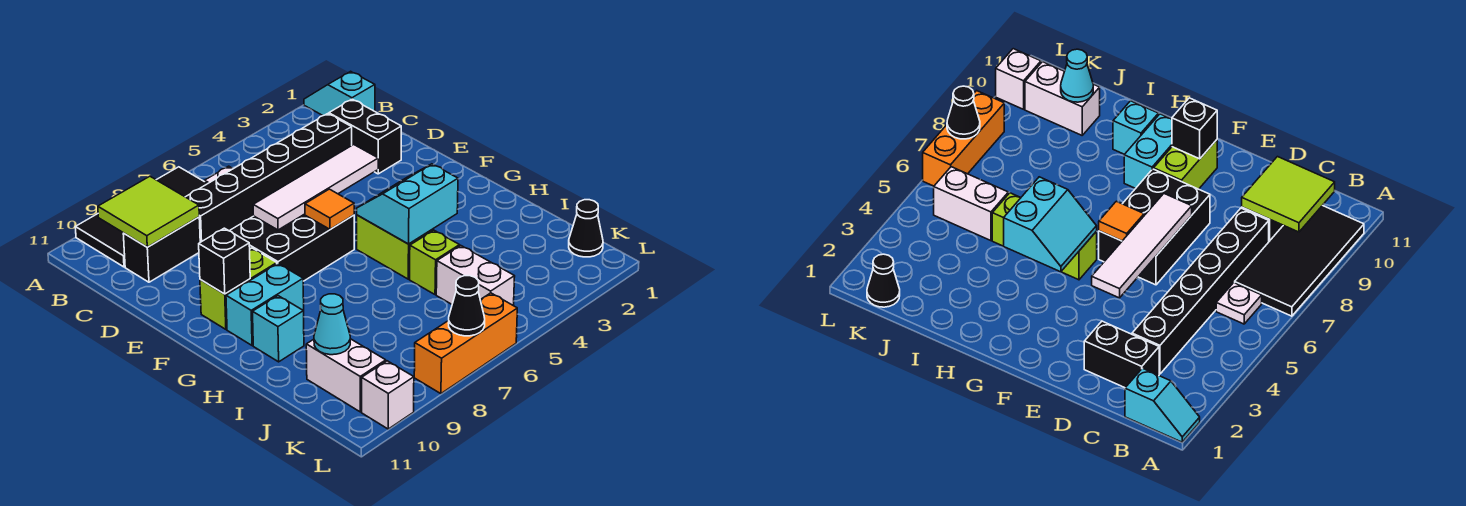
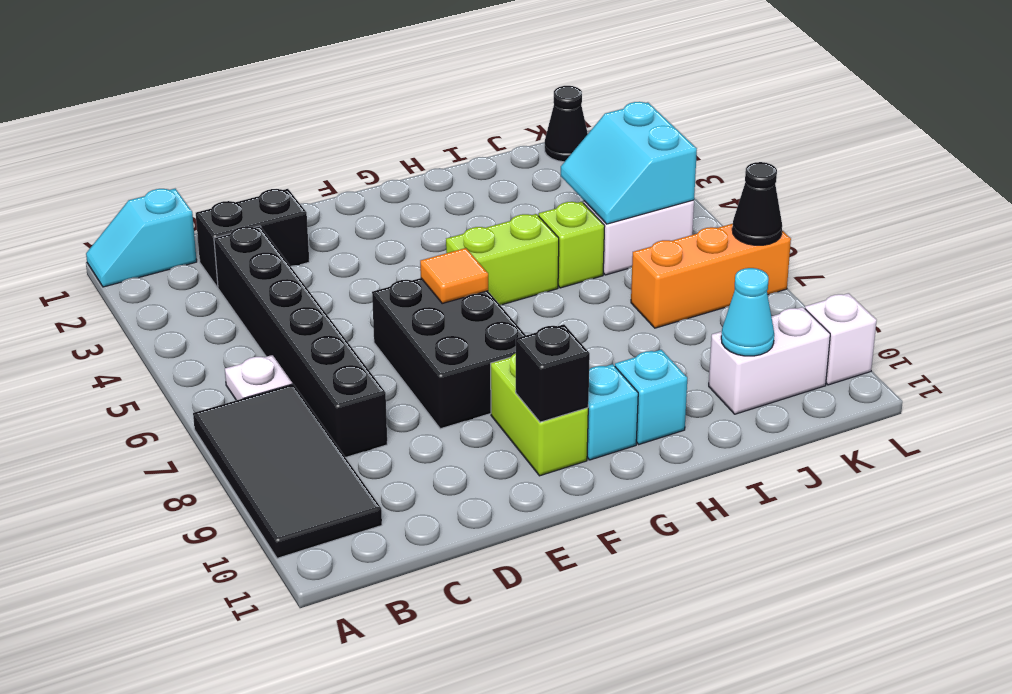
lime 2x2 tile [98,176,199,247] -> none
black 1x2 brick [123,217,200,282] -> none
white 1x4 tile [253,145,378,230] -> none
cyan 2x2 slope [357,164,458,244] -> cyan 2x2 slope moved to [561,102,697,224]
cyan 1x2 brick [226,264,304,346] -> cyan 1x1 brick [587,364,638,460]
orange 1x3 brick [414,293,517,394] -> orange 1x3 brick turned to [631,224,791,328]

